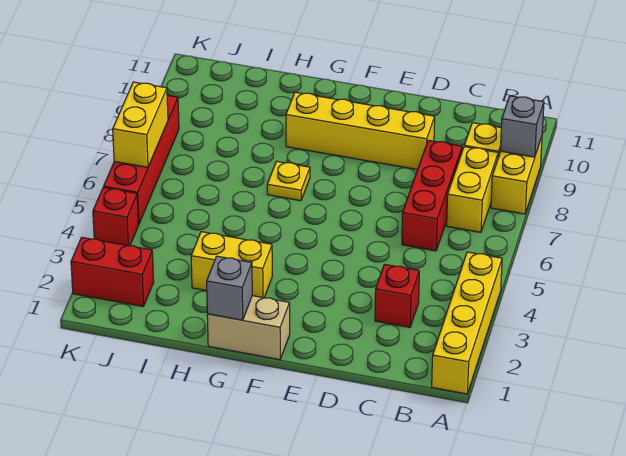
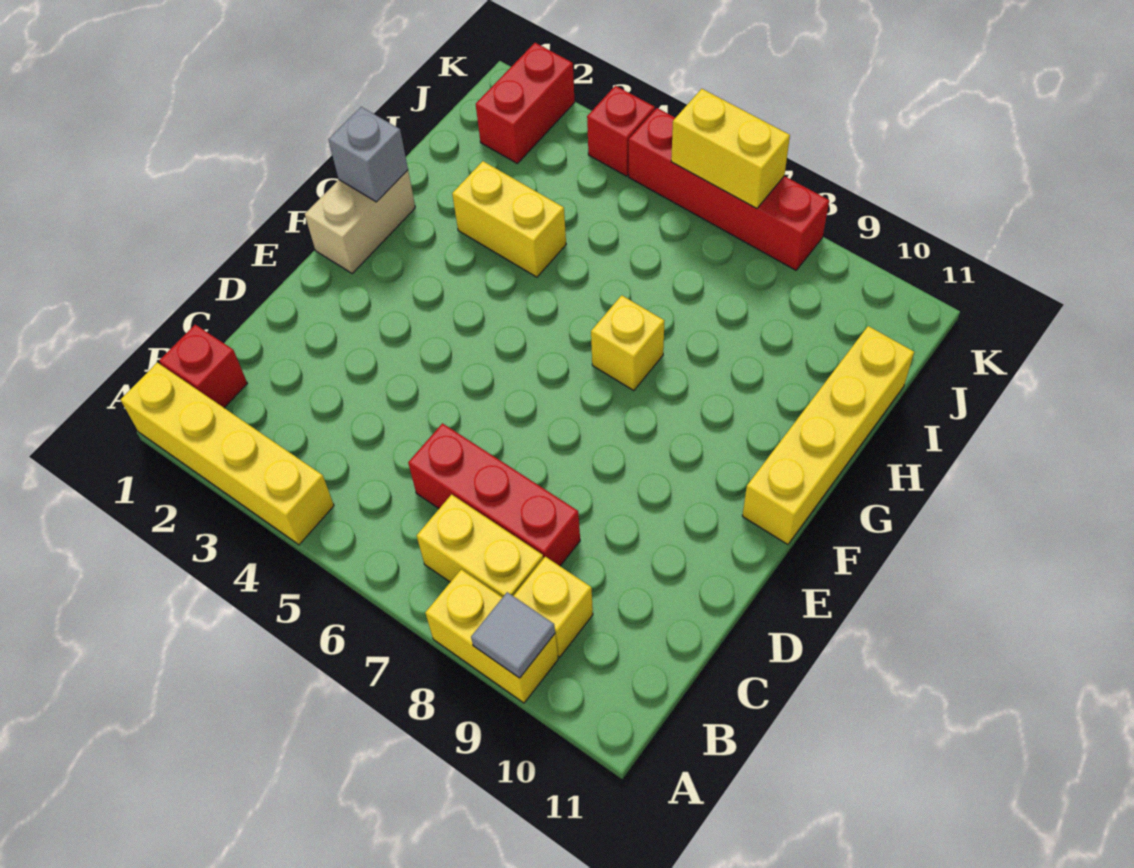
grey 1x1 brick [500,96,544,157] -> grey 1x1 tile [471,592,555,678]
red 1x1 brick [375,264,419,327] -> red 1x1 brick moved to [159,325,247,408]
yellow 1x4 brick [286,92,435,170] -> yellow 1x4 brick moved to [742,326,914,544]
yellow 1x2 brick [191,232,272,298] -> yellow 1x2 brick turned to [452,161,566,277]
yellow 1x1 plate [267,161,310,201] -> yellow 1x1 brick [591,295,664,391]

